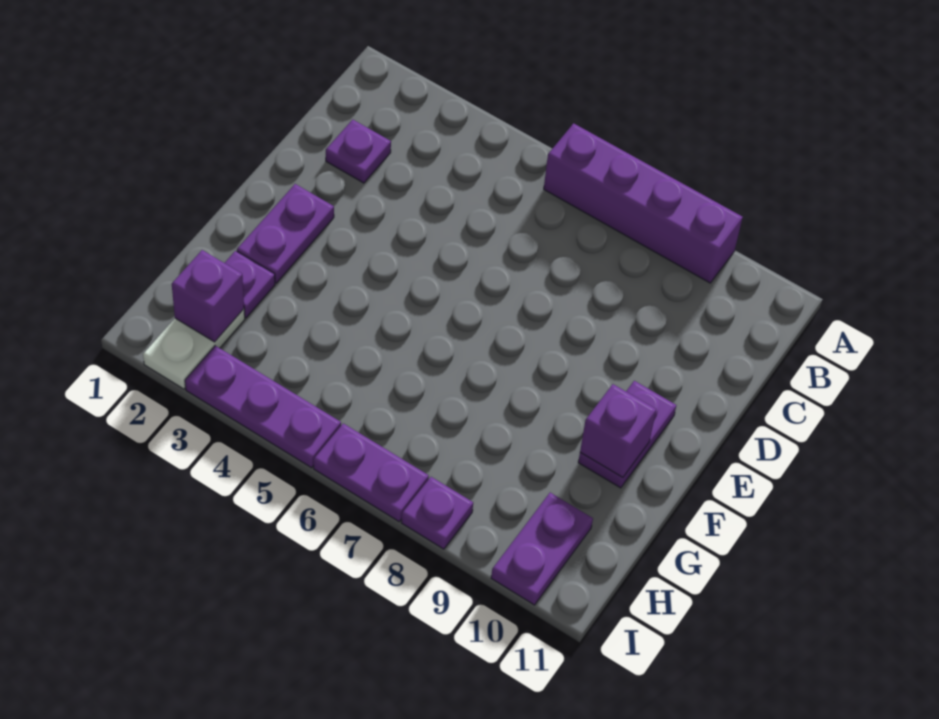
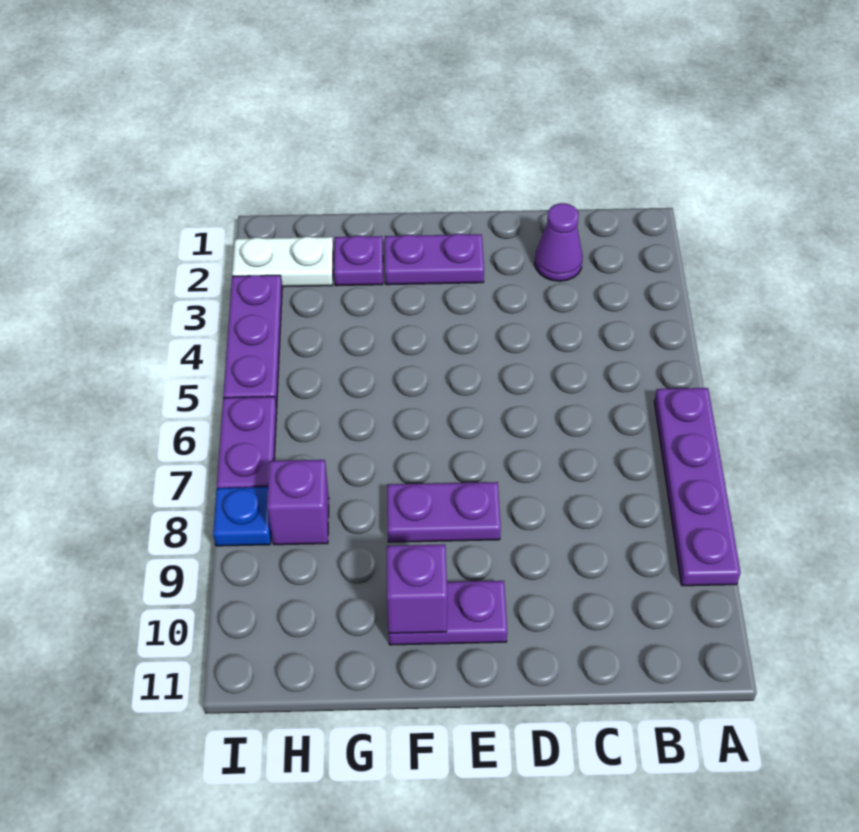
purple 1x4 brick [544,123,743,283] -> purple 1x4 plate [654,388,741,586]
purple 1x1 plate [326,120,391,183] -> purple 1x1 cone [535,203,583,281]
purple 1x1 brick [172,250,244,342] -> purple 1x1 brick moved to [267,460,329,545]
purple 1x2 plate [491,493,593,605] -> purple 1x2 plate moved to [387,482,501,542]
purple 1x1 plate [401,477,473,549] -> blue 1x1 plate [213,487,271,546]

